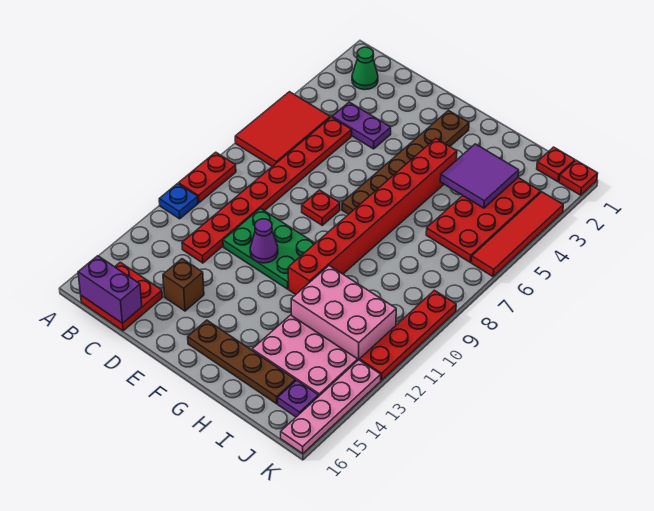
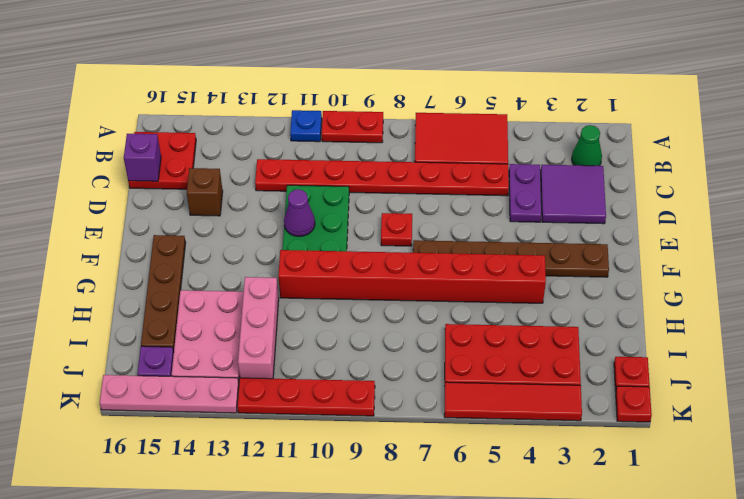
purple 1x2 brick [78,256,142,323] -> purple 1x1 brick [124,134,161,181]
purple 2x2 tile [440,144,519,208] -> purple 2x2 tile moved to [541,165,606,224]
pink 2x3 brick [291,266,396,360] -> pink 1x3 brick [238,277,279,379]

